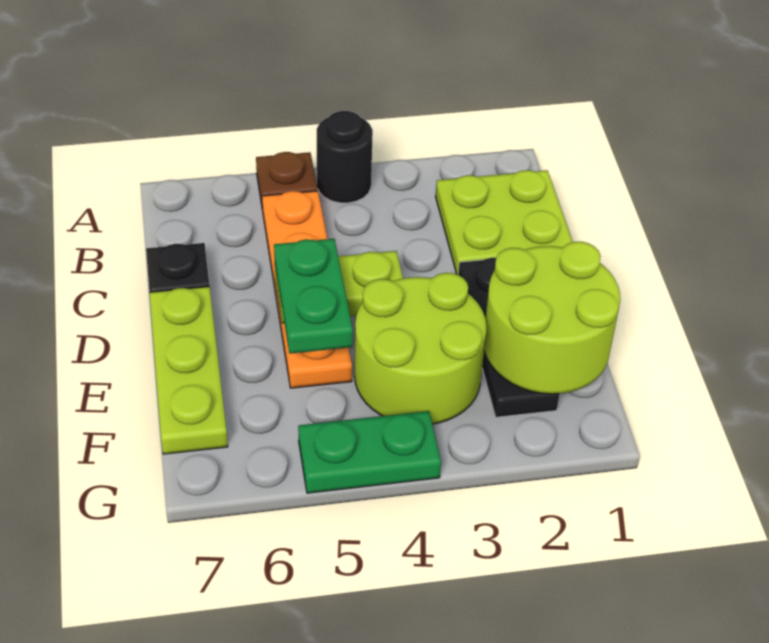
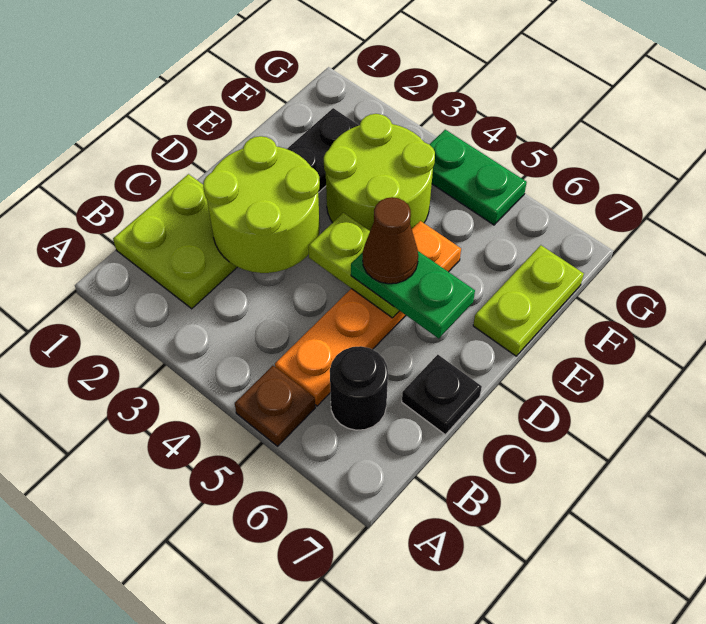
black 1x1 round brick [317,111,373,203] -> black 1x1 round brick moved to [330,346,388,430]
green 1x2 plate [274,239,353,354] -> green 1x2 plate turned to [351,251,475,338]
none -> brown 1x1 cone [363,197,418,284]
lime 1x3 plate [149,286,228,454] -> lime 1x2 plate [473,245,584,356]
lime 2x2 round brick [484,242,620,394] -> lime 2x2 round brick moved to [203,136,320,273]

